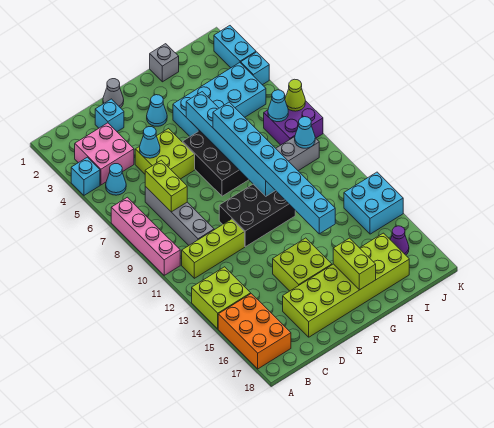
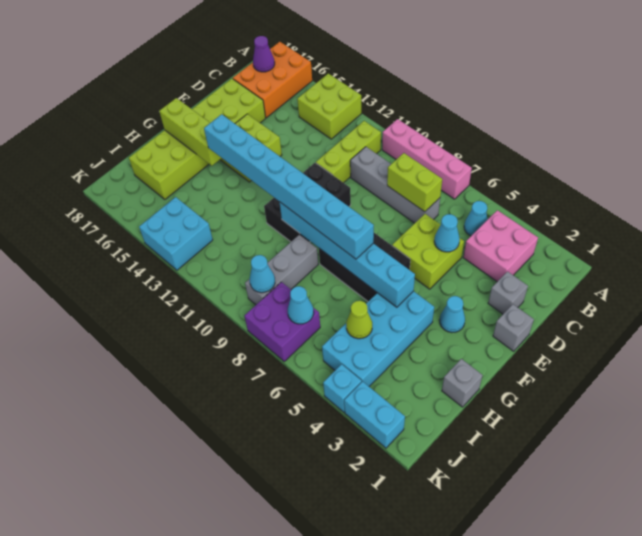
cyan 1x1 brick [71,157,100,195] -> none
orange 2x3 brick [218,294,291,369] -> orange 2x3 brick turned to [233,42,312,118]
cyan 1x1 brick [95,99,124,132] -> grey 1x1 brick [488,272,528,314]
grey 1x1 cone [103,79,124,108] -> grey 1x1 brick [493,304,534,351]
lime 1x2 brick [333,238,376,290] -> lime 1x3 brick [159,98,221,166]
purple 1x1 cone [390,226,409,255] -> purple 1x1 cone moved to [253,36,275,72]
lime 1x1 cone [285,79,305,111] -> lime 1x1 cone moved to [346,301,372,339]

